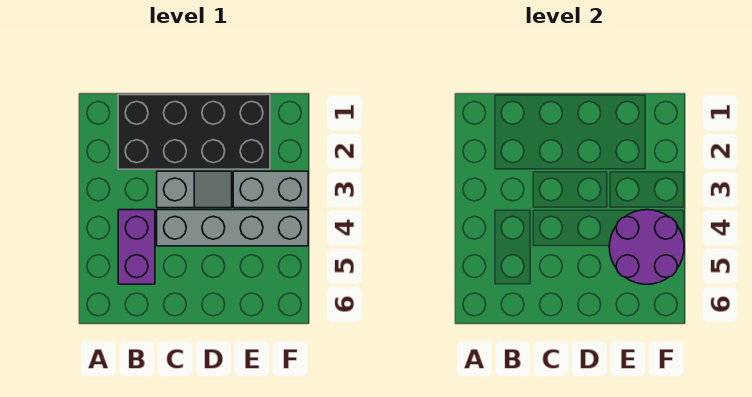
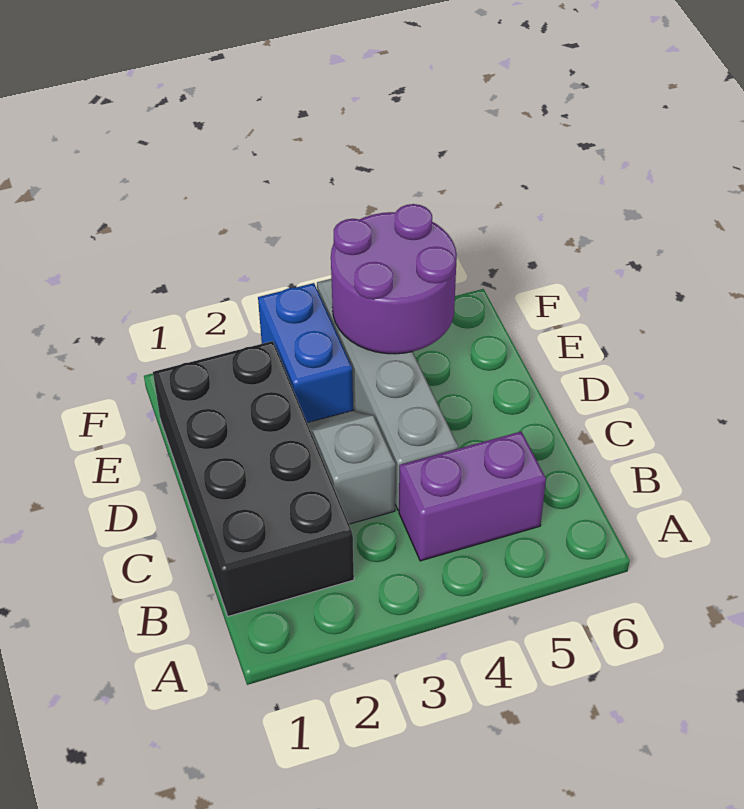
grey 1x2 brick [233,171,308,208] -> blue 1x2 brick [258,283,353,423]

